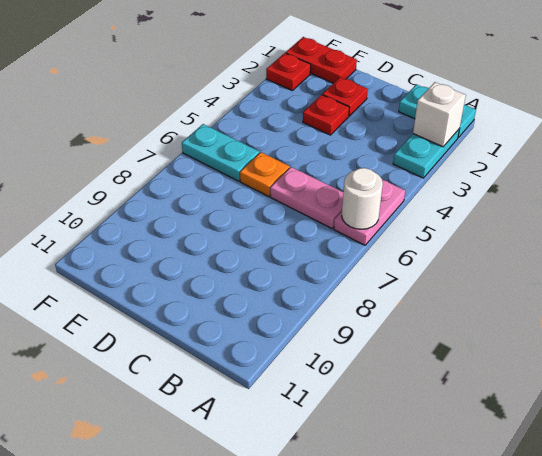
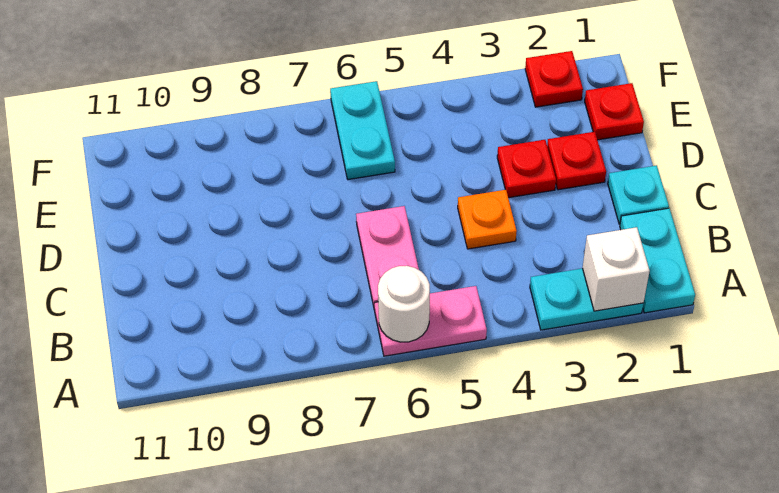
none -> cyan 1x1 plate [608,165,669,224]
orange 1x1 plate [240,152,290,197] -> orange 1x1 plate moved to [458,190,517,249]
red 1x2 plate [286,37,357,83] -> red 1x1 plate [585,83,644,140]

